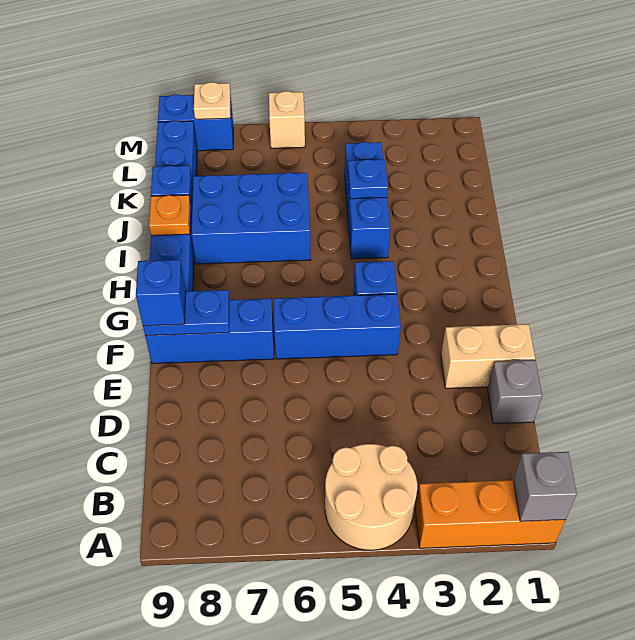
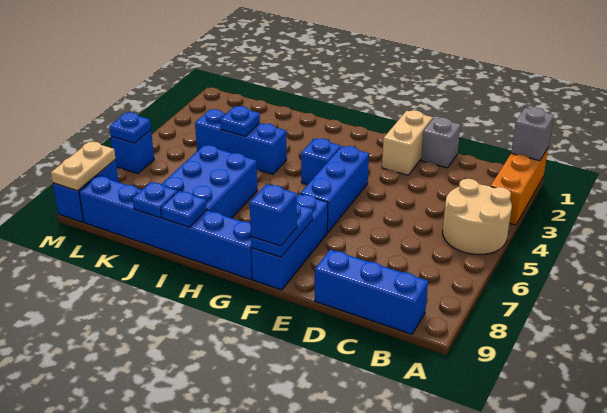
none -> blue 1x3 brick [315,250,428,334]
orange 1x1 plate [149,195,190,236] -> blue 1x1 plate [161,191,207,227]
tan 1x1 brick [269,91,305,148] -> blue 1x1 brick [111,130,154,174]
none -> blue 1x1 plate [109,112,151,143]
tan 1x1 plate [194,82,231,119] -> tan 1x2 plate [51,142,116,191]

